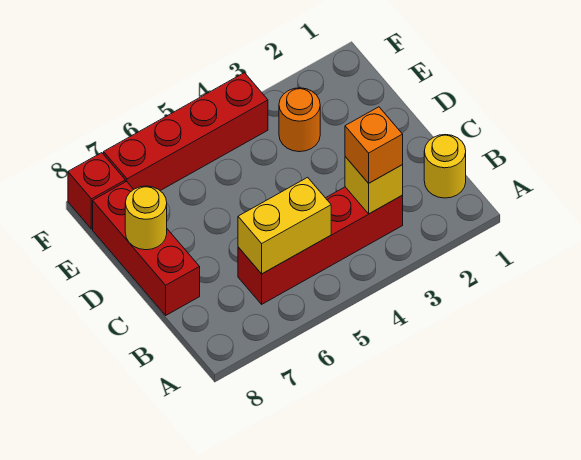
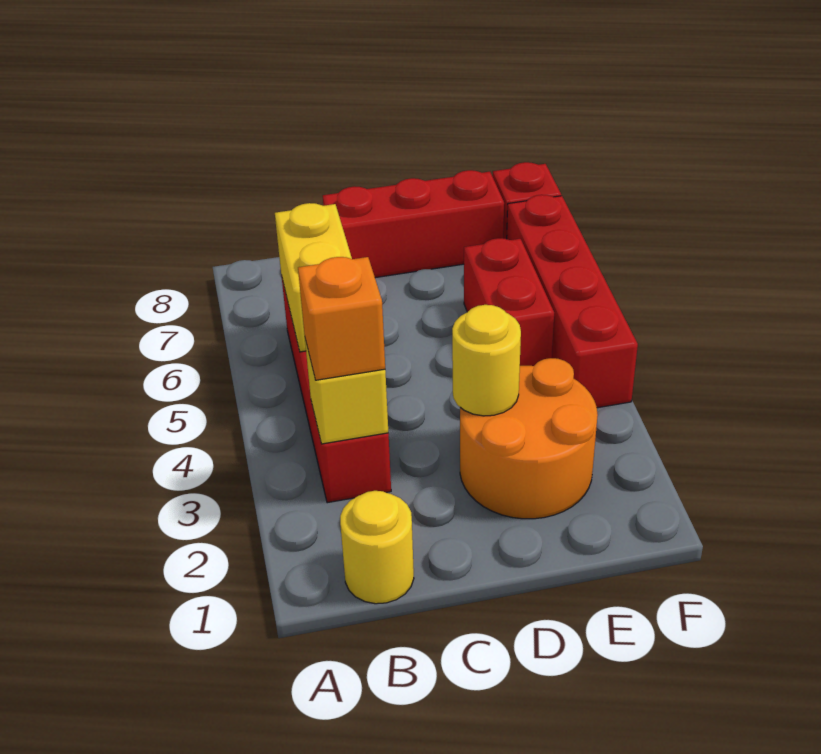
yellow 1x1 round brick [125,186,167,250] -> yellow 1x1 round brick moved to [452,305,521,416]
orange 1x1 round brick [279,88,320,152] -> orange 2x2 round brick [460,358,598,519]
none -> red 1x2 brick [464,238,554,366]

